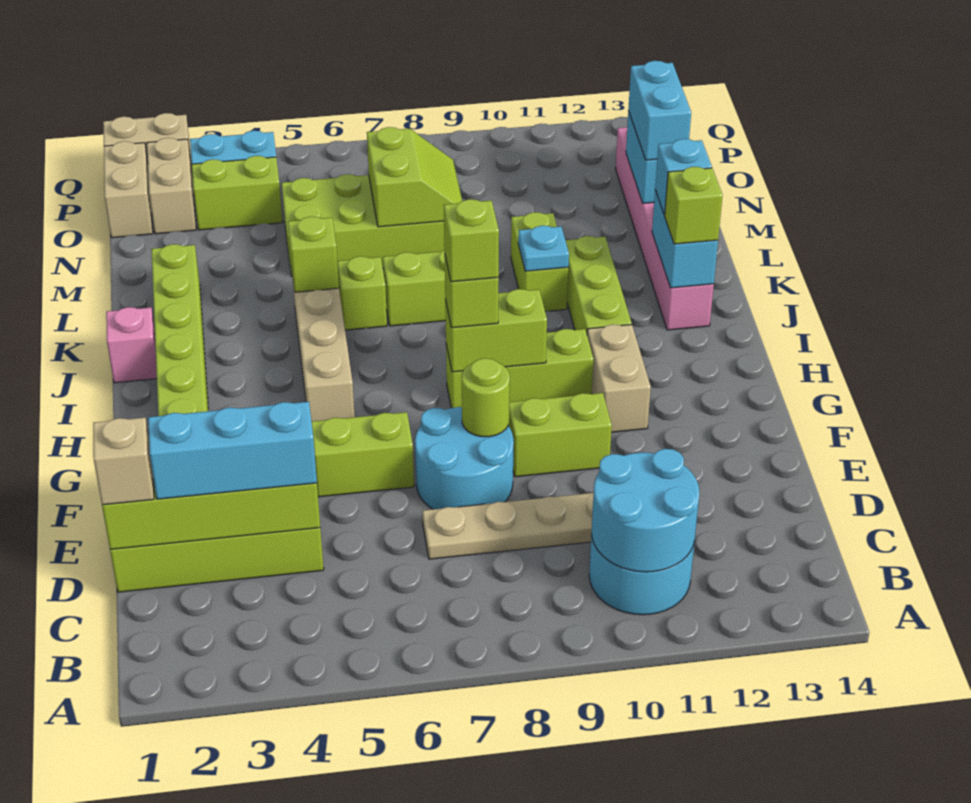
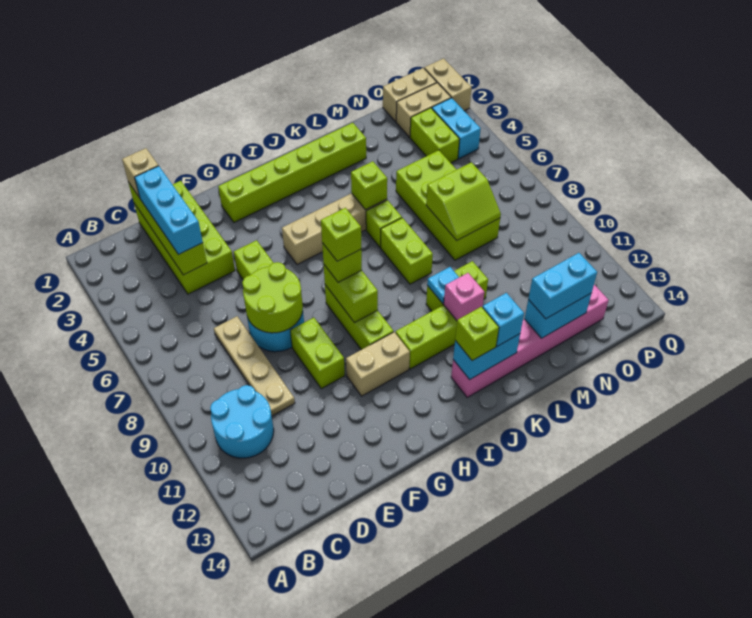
cyan 2x2 round brick [591,449,699,572] -> none
lime 1x1 round brick [462,358,510,437] -> lime 2x2 round brick [242,262,303,333]
pink 1x1 brick [106,307,157,383] -> pink 1x1 brick moved to [443,273,485,320]

